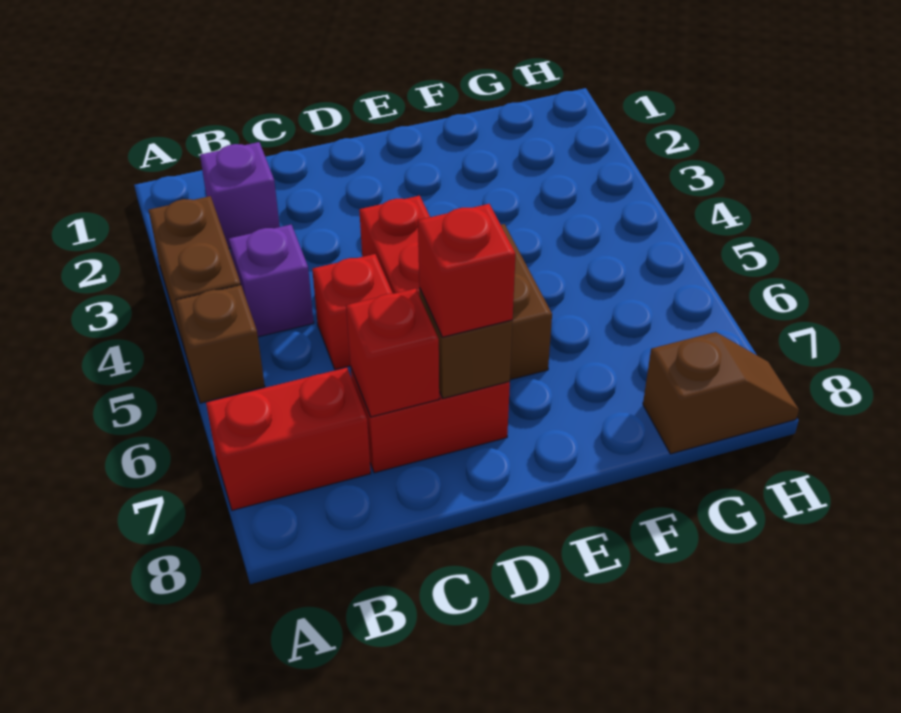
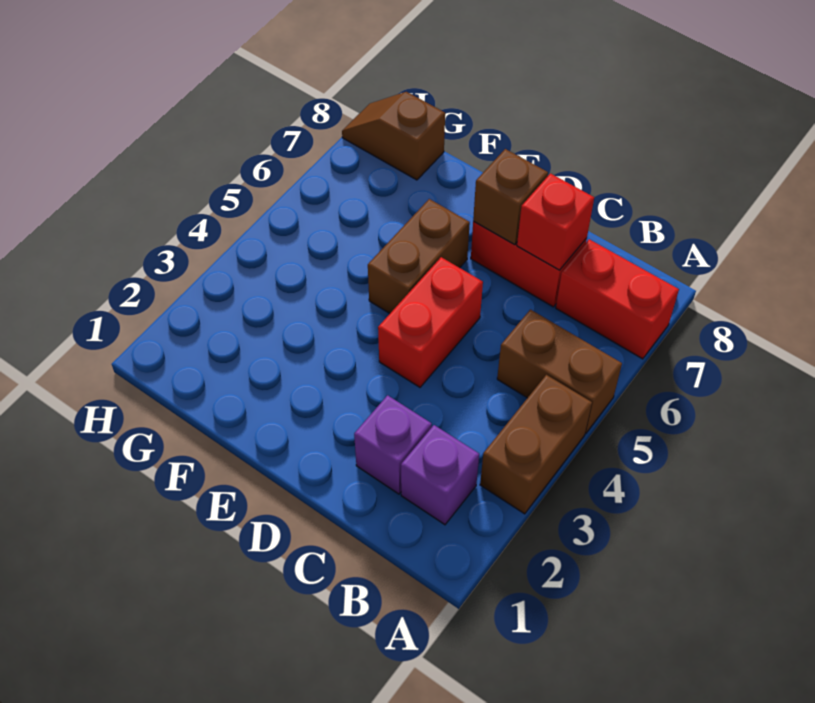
brown 1x1 brick [175,285,265,403] -> brown 1x2 brick [497,310,622,433]
purple 1x1 brick [229,225,314,337] -> purple 1x1 brick moved to [354,395,432,494]
red 1x1 brick [312,254,393,370] -> none
red 1x1 brick [418,204,516,337] -> none

